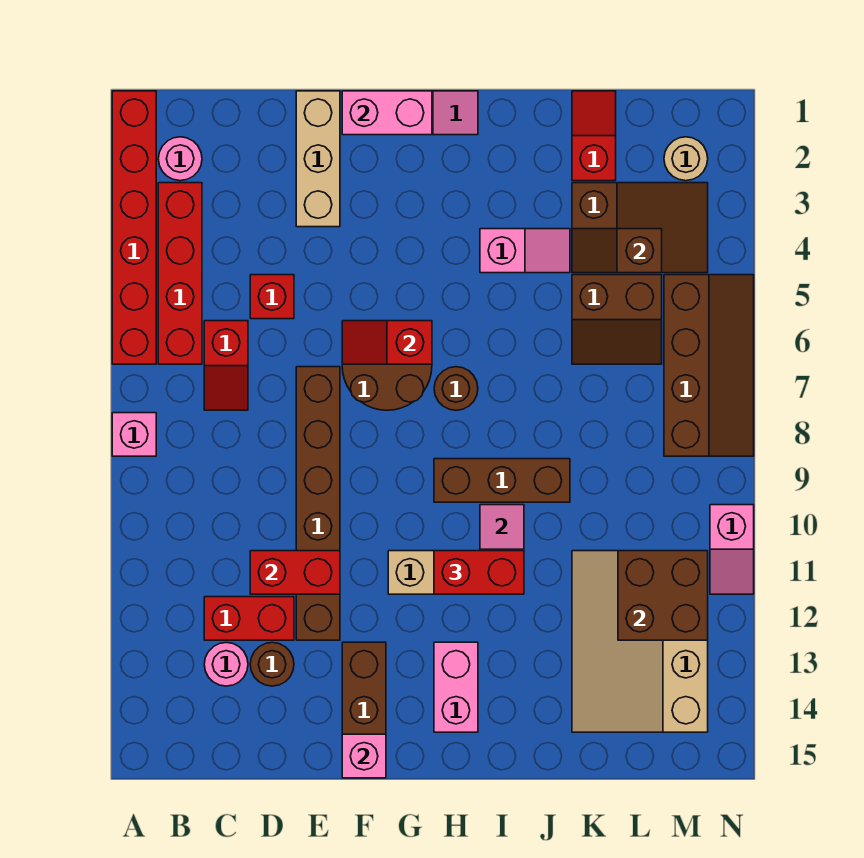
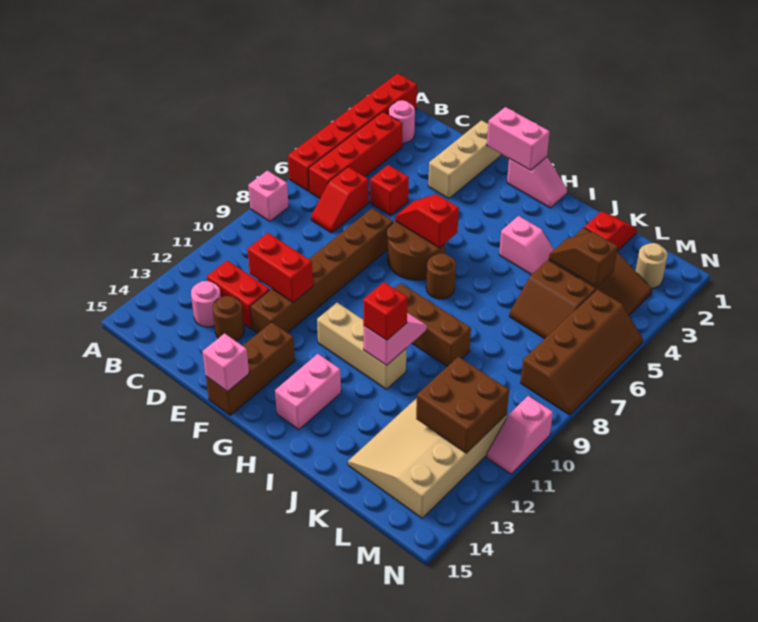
red 1x2 brick [434,551,524,594] -> red 1x1 brick [363,282,407,340]

